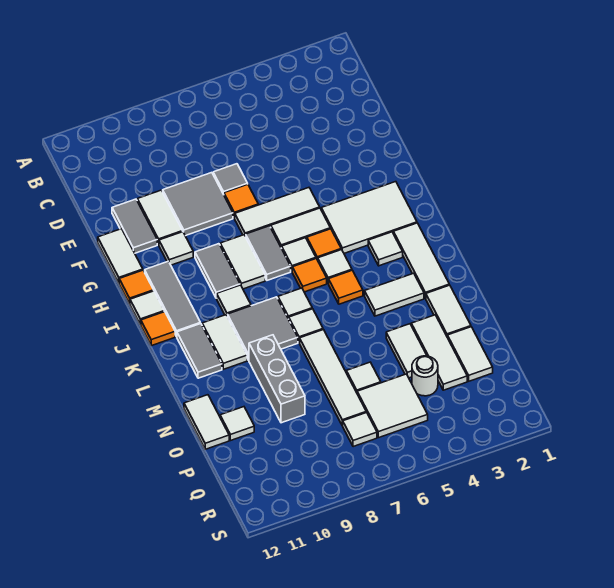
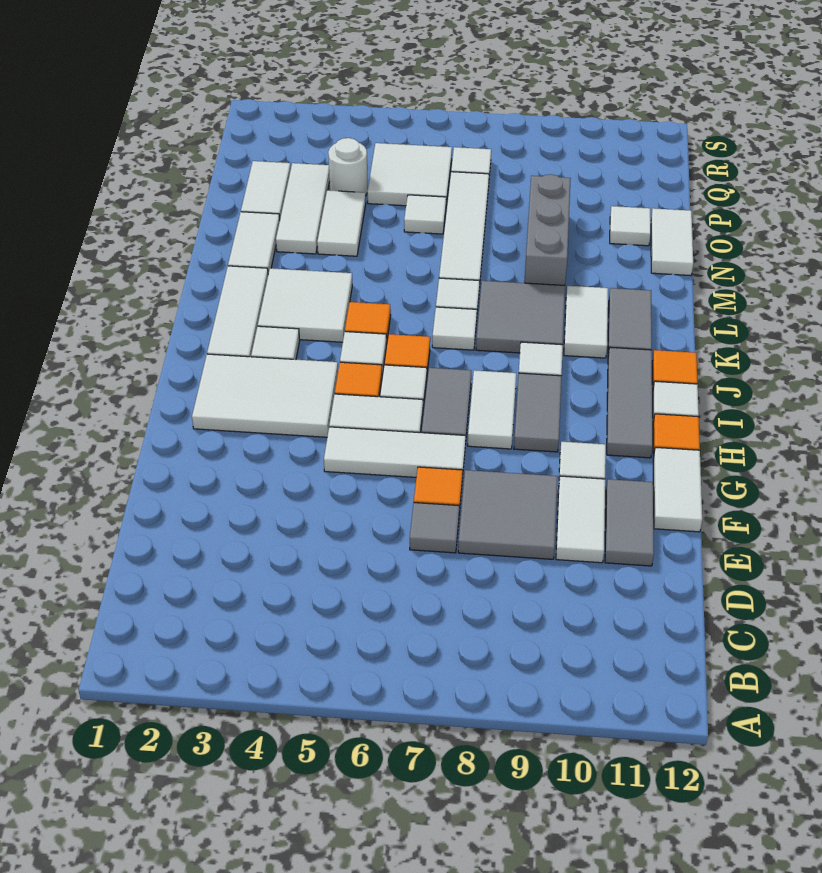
white 1x2 tile [365,273,424,316] -> white 2x2 tile [258,268,352,342]

